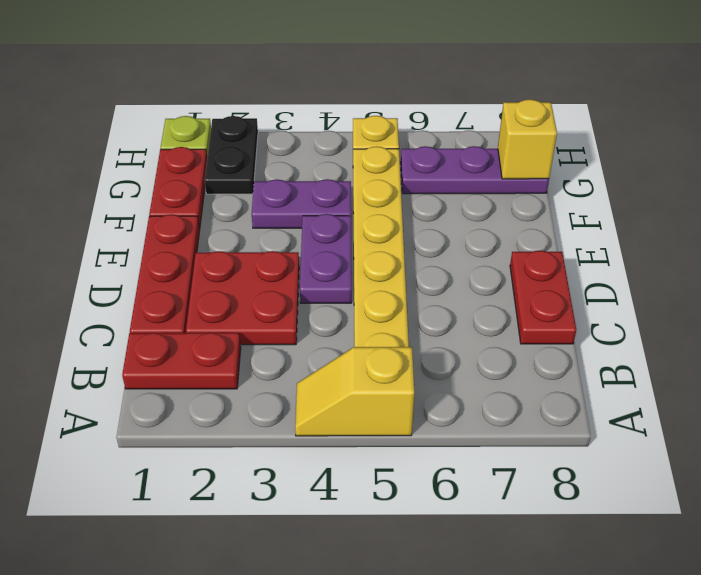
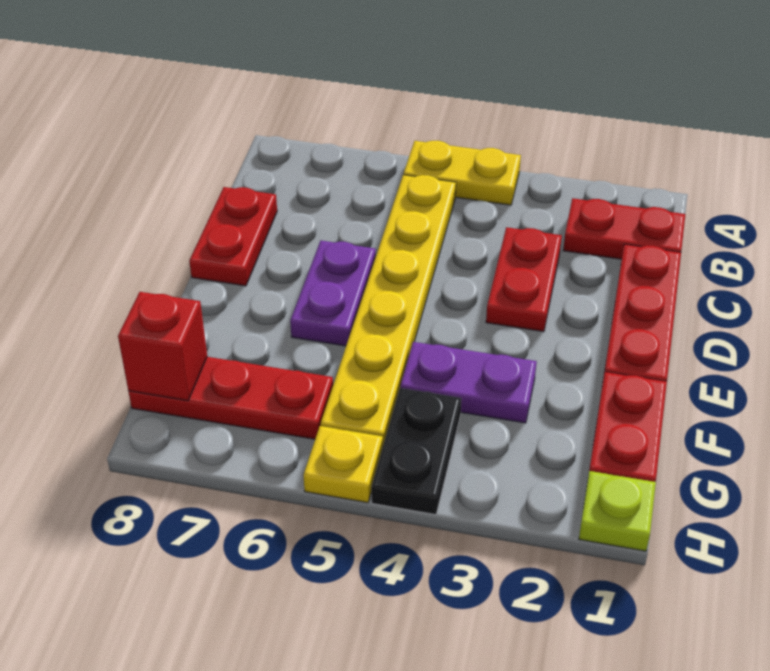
yellow 1x2 slope [295,347,414,436] -> yellow 1x2 plate [404,141,521,205]
red 2x2 plate [186,251,299,345] -> red 1x2 plate [486,227,562,332]
purple 1x2 plate [300,214,352,303] -> purple 1x2 plate moved to [290,241,376,346]
black 1x2 plate [205,116,258,194] -> black 1x2 plate moved to [371,388,461,515]
purple 1x3 plate [401,146,549,194] -> red 1x3 plate [128,357,333,439]
yellow 1x1 brick [498,99,557,179] -> red 1x1 brick [118,292,207,401]

